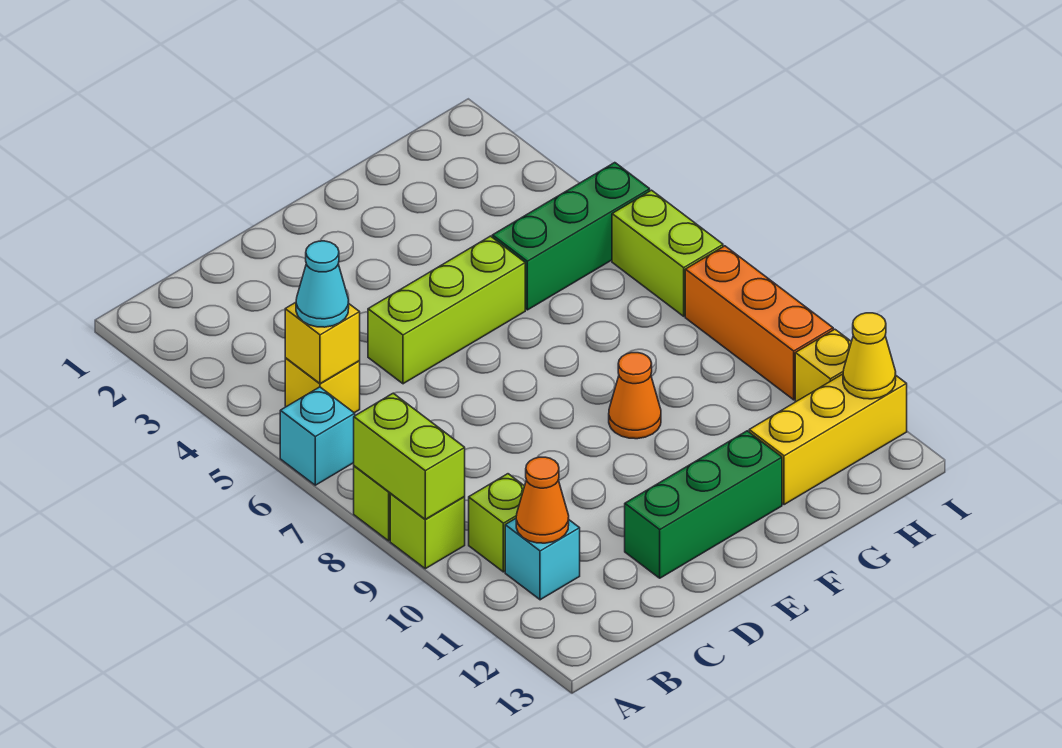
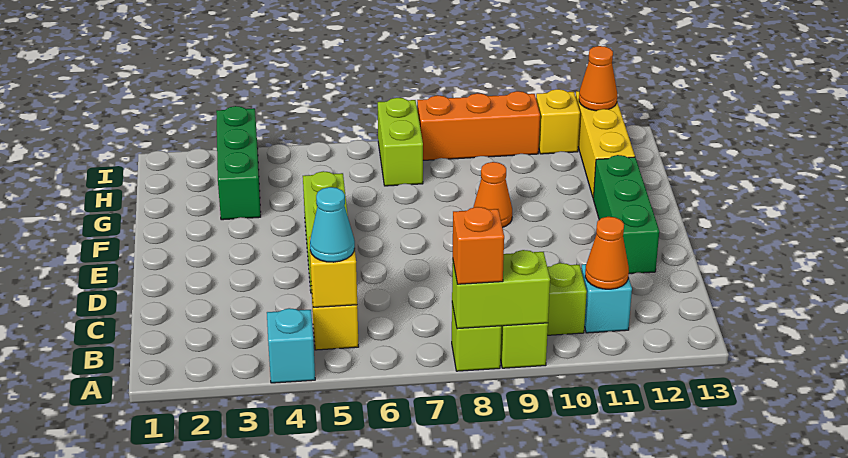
cyan 1x1 brick [280,387,355,485] -> cyan 1x1 brick moved to [267,308,315,383]
none -> orange 1x1 brick [453,207,504,284]
green 1x3 brick [492,163,650,310] -> green 1x3 brick moved to [216,106,261,220]
lime 1x2 brick [612,190,723,316] -> lime 1x2 brick turned to [378,98,423,186]
yellow 1x1 cone [843,313,896,399] -> orange 1x1 cone [579,46,617,111]

